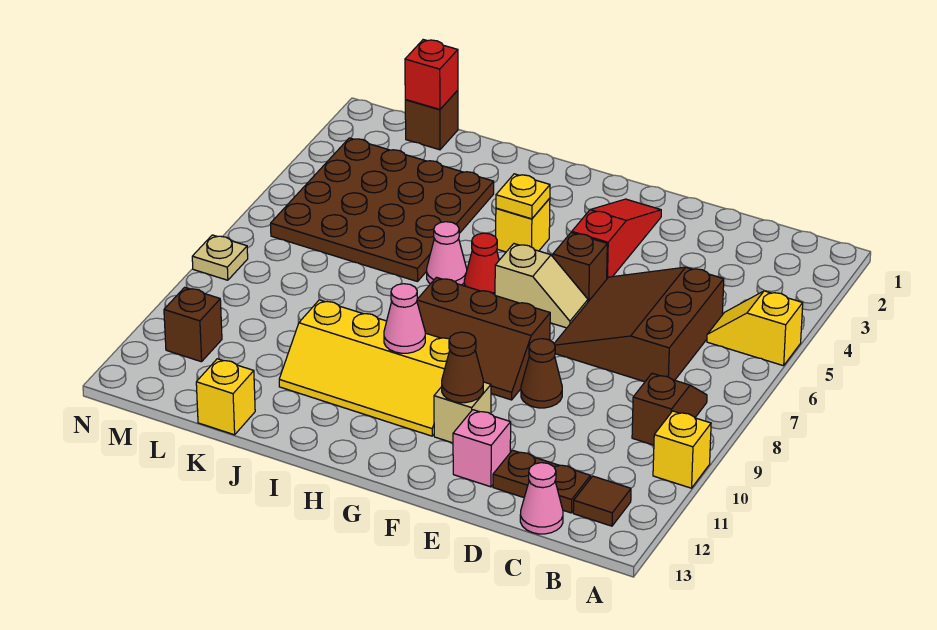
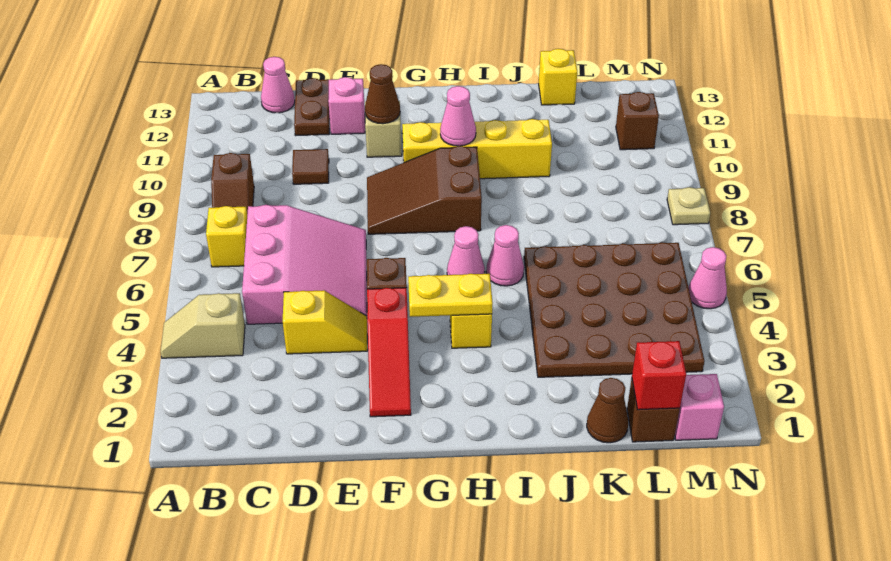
yellow 1x2 slope [707,291,803,366] -> yellow 1x2 slope moved to [283,290,367,354]
yellow 1x1 brick [653,411,711,488] -> yellow 1x1 brick moved to [206,206,247,267]
brown 1x1 tile [573,476,631,526] -> brown 1x1 tile moved to [292,149,329,184]
brown 3x3 slope [554,267,724,382] -> pink 3x3 slope [242,205,367,324]
brown 1x2 plate [493,450,591,513] -> brown 1x2 plate turned to [294,78,330,136]
brown 1x1 cone [521,339,562,408] -> brown 1x1 cone moved to [587,378,628,443]
tan 1x2 slope [495,244,588,328] -> tan 1x2 slope moved to [161,293,245,358]
brown 2x3 slope [417,277,550,400] -> brown 2x3 slope turned to [367,146,482,234]
yellow 1x1 plate [496,174,550,219] -> yellow 1x2 plate [408,274,493,317]
red 1x1 cone [464,233,499,294] -> pink 1x1 cone [447,226,485,275]
none -> pink 1x1 brick [675,374,724,440]
none -> pink 1x1 cone [689,247,727,309]

